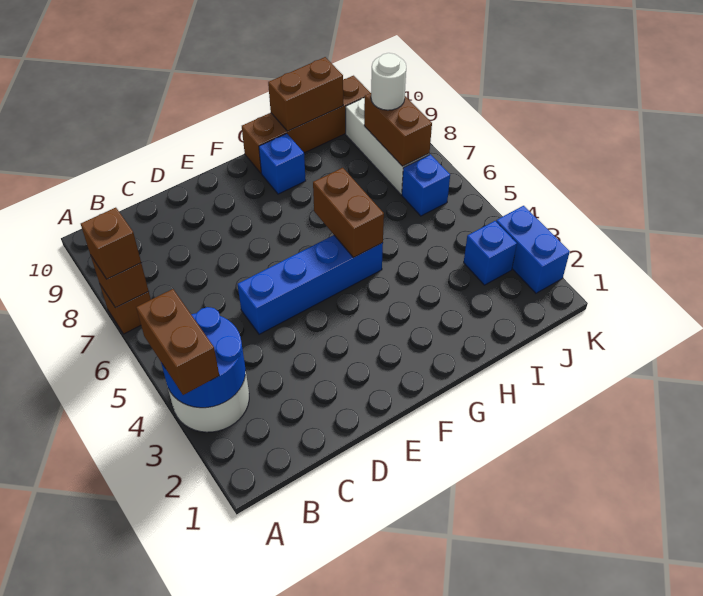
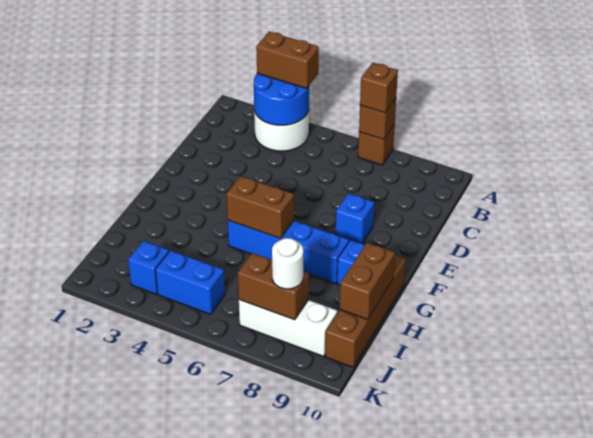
blue 1x4 brick [238,235,383,334] -> blue 1x4 brick turned to [228,221,349,284]
blue 1x1 brick [402,154,450,216] -> blue 1x1 brick moved to [336,193,374,243]
blue 1x2 brick [496,206,570,293] -> blue 1x2 brick moved to [155,250,225,314]

